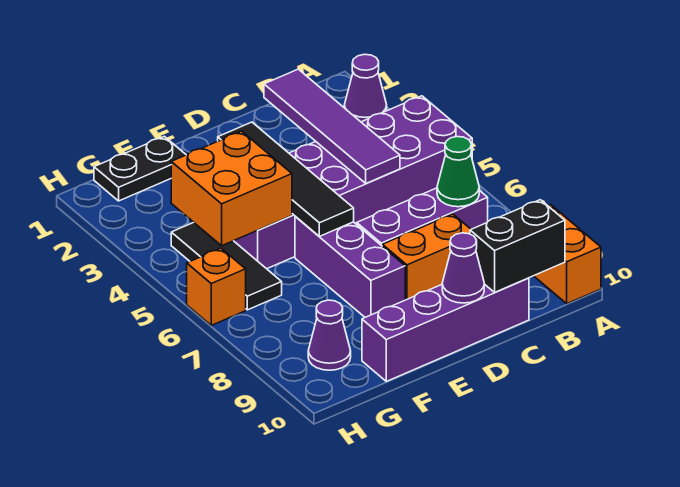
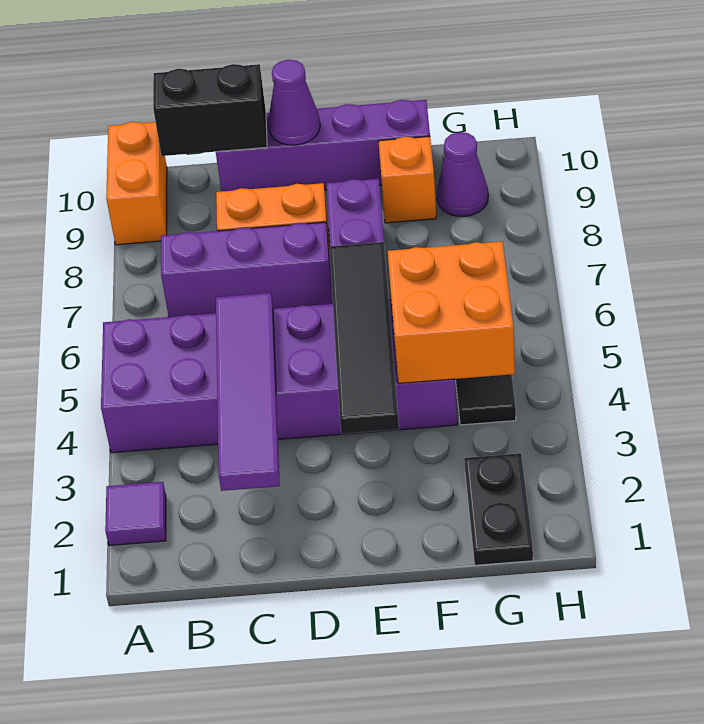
purple 1x1 cone [344,54,387,122] -> purple 1x1 tile [105,482,166,545]
green 1x1 cone [437,137,479,207] -> none
black 1x2 plate [94,136,186,201] -> black 1x2 plate turned to [464,453,533,565]
orange 1x1 brick [187,248,246,325] -> orange 1x1 brick moved to [379,136,436,223]

